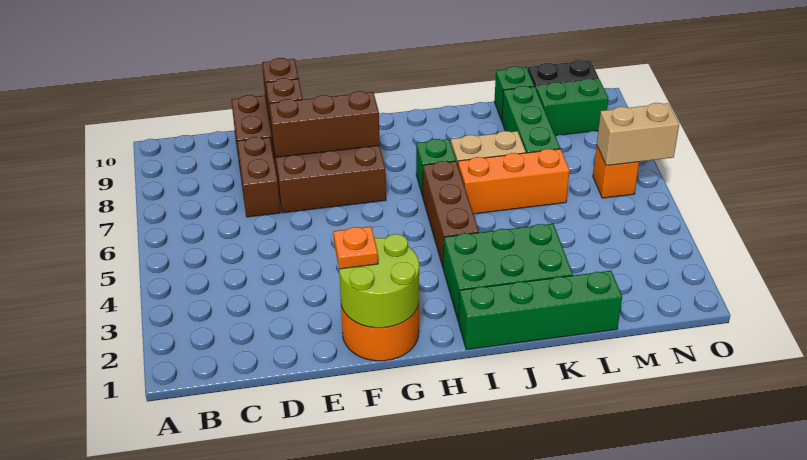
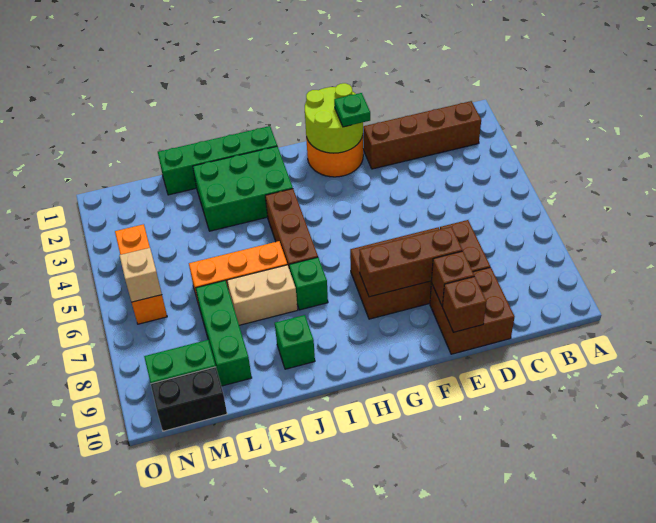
none -> brown 1x4 brick [363,101,481,169]
orange 1x1 plate [333,227,378,269] -> green 1x1 plate [334,93,370,127]
green 1x1 brick [494,66,534,120] -> green 1x1 brick moved to [275,315,315,369]
orange 1x1 brick [593,146,639,198] -> orange 1x3 brick [115,224,167,324]
tan 1x2 brick [597,103,679,166] -> tan 1x1 brick [120,248,162,302]

